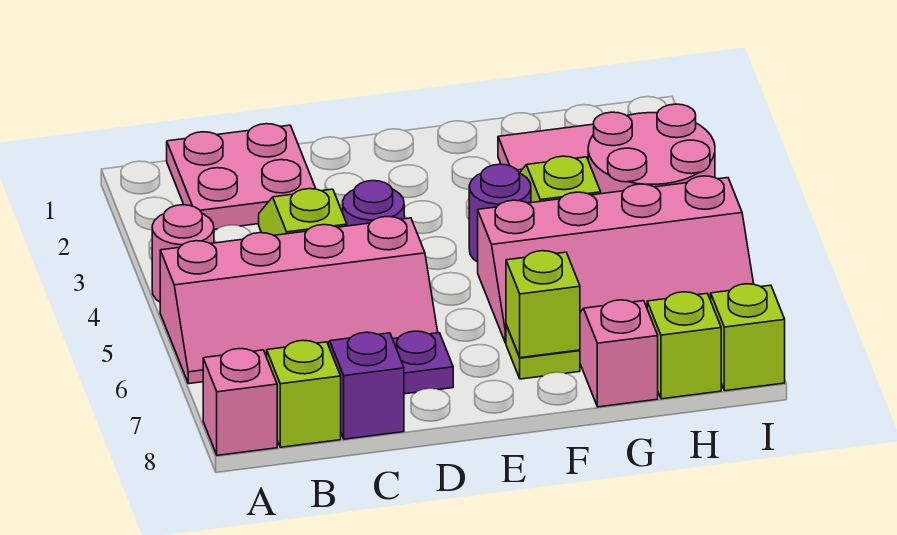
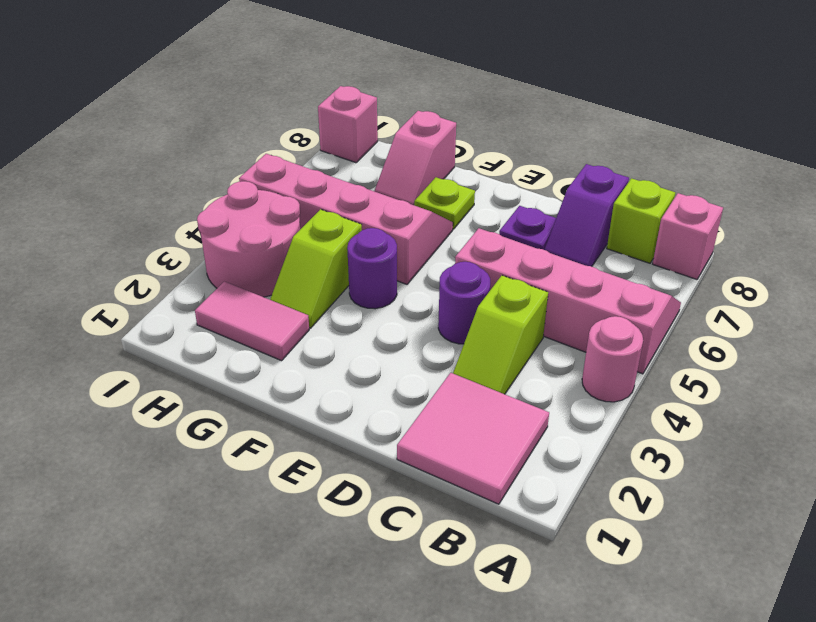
pink 2x2 plate [167,124,316,229] -> pink 2x2 tile [397,373,549,504]
lime 1x1 brick [506,251,580,358] -> none
lime 1x1 brick [647,292,721,399] -> none
lime 1x1 brick [711,284,785,391] -> pink 1x1 brick [318,86,378,163]

